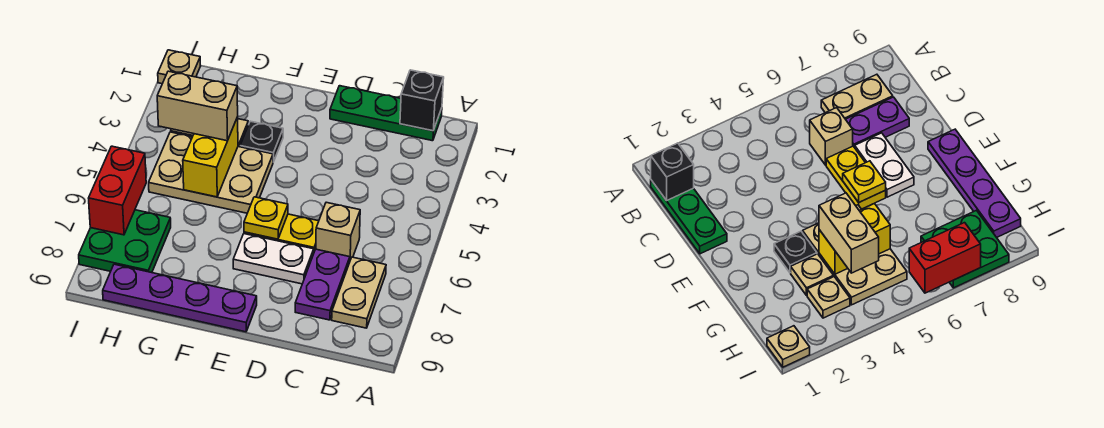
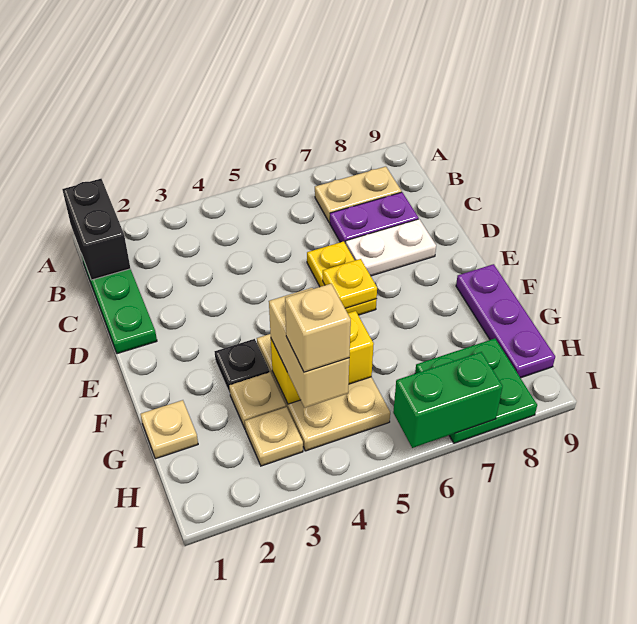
black 1x1 brick [400,70,444,131] -> black 1x2 brick [62,179,131,280]
tan 1x1 brick [316,202,360,260] -> tan 1x1 brick moved to [285,284,351,372]
white 1x2 plate [233,234,314,284] -> white 1x2 plate turned to [346,219,436,276]
purple 1x4 plate [103,264,257,332] -> purple 1x3 plate [456,264,555,378]
tan 1x1 plate [158,50,200,84] -> tan 1x1 plate moved to [140,400,198,459]
red 1x2 brick [89,146,146,235] -> green 1x2 brick [393,352,503,448]

